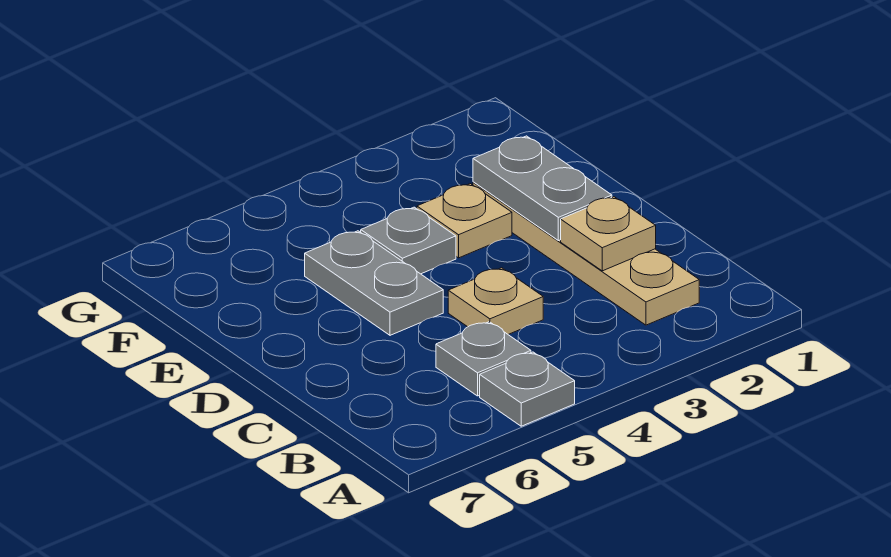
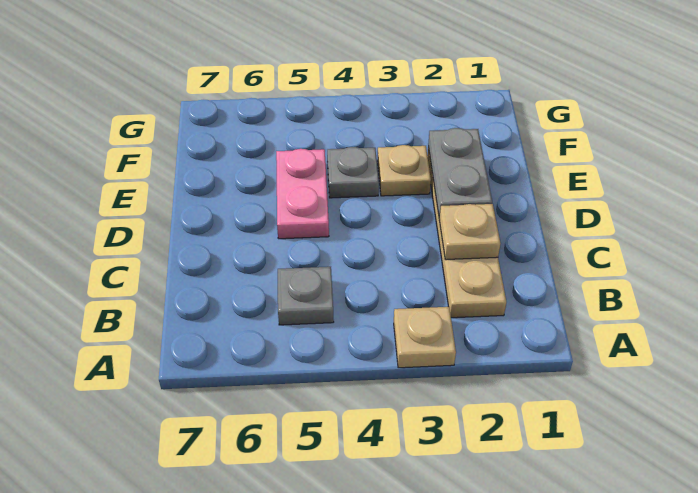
grey 1x1 plate [480,352,575,426] -> none
tan 1x1 plate [448,268,543,334] -> tan 1x1 plate moved to [394,307,456,368]
grey 1x2 plate [305,231,443,335] -> pink 1x2 plate [276,149,329,239]

